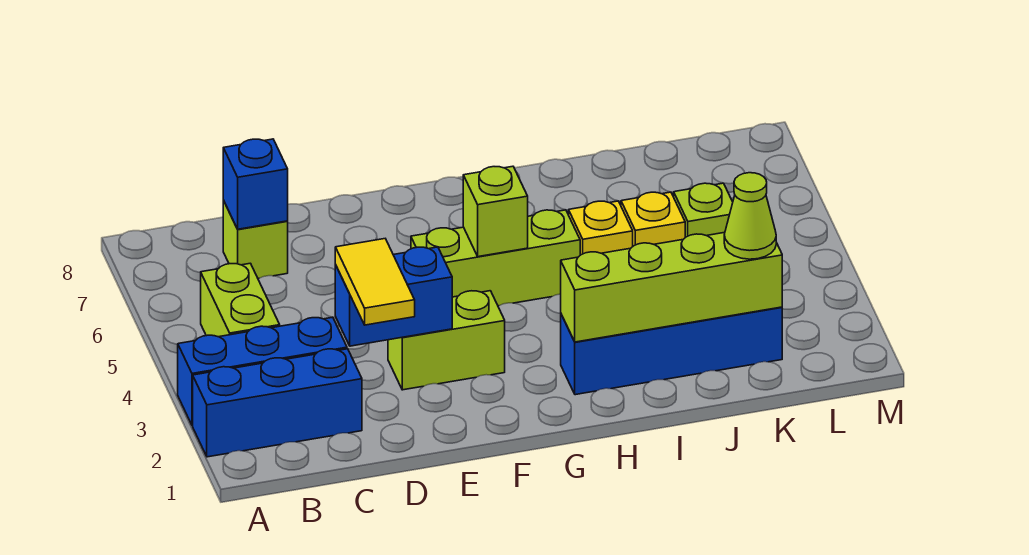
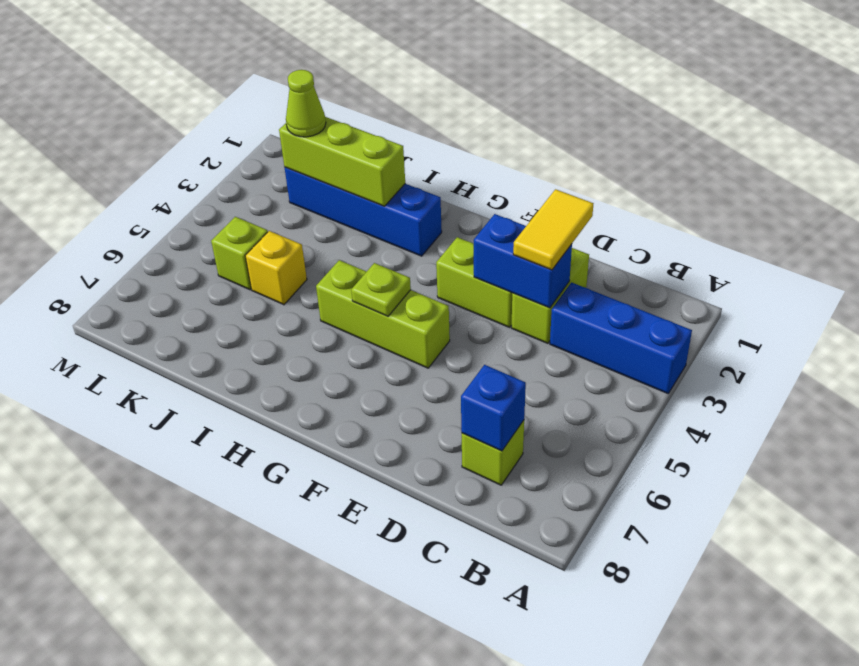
blue 1x3 brick [193,349,362,457] -> none
lime 1x2 brick [201,263,280,337] -> lime 1x2 brick moved to [512,248,589,343]
lime 1x1 brick [463,166,528,257] -> lime 1x1 plate [351,263,411,316]
lime 1x4 brick [561,232,782,342] -> lime 1x3 brick [279,117,405,206]
yellow 1x1 brick [569,201,633,255] -> none

